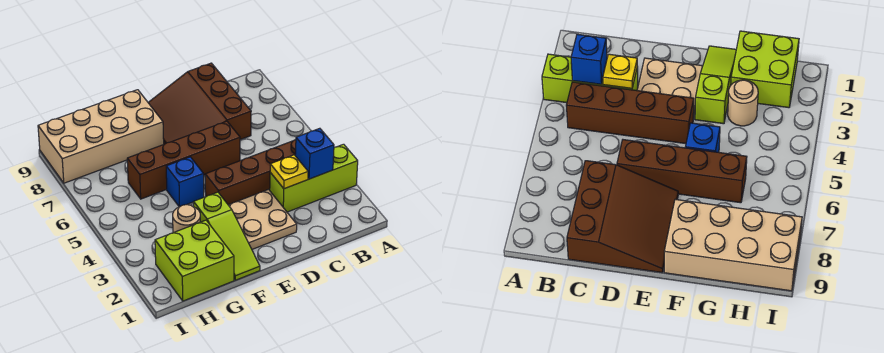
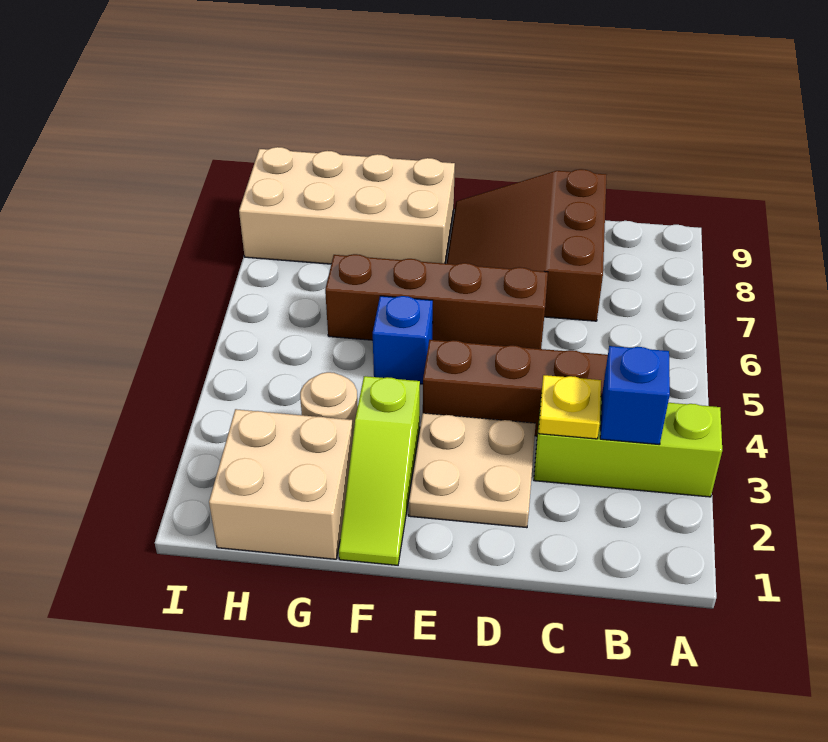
lime 2x2 brick [155,220,234,301] -> tan 2x2 brick [209,409,353,559]

